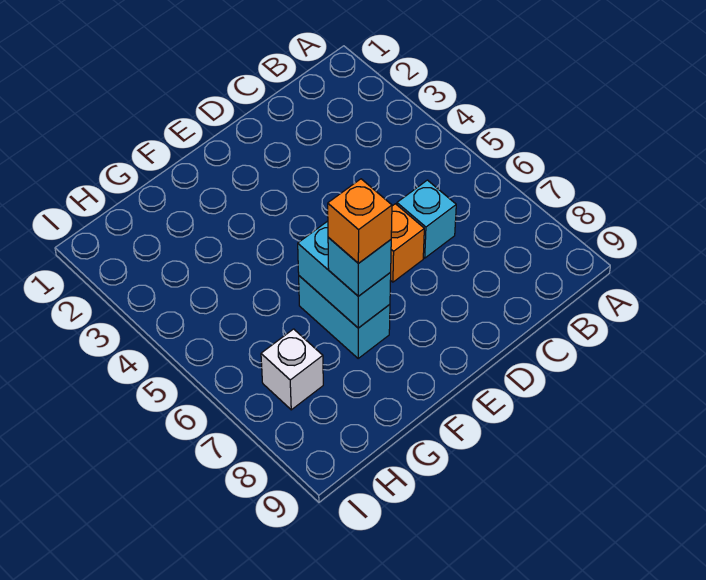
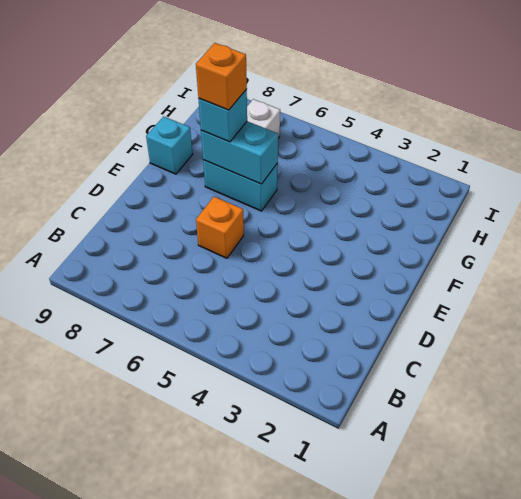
cyan 1x1 brick [397,180,456,258] -> cyan 1x1 brick moved to [146,116,193,174]

